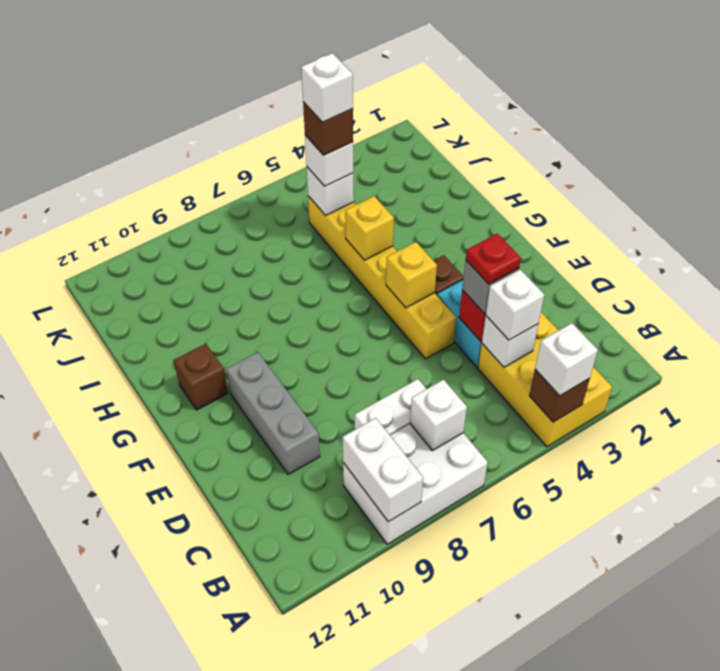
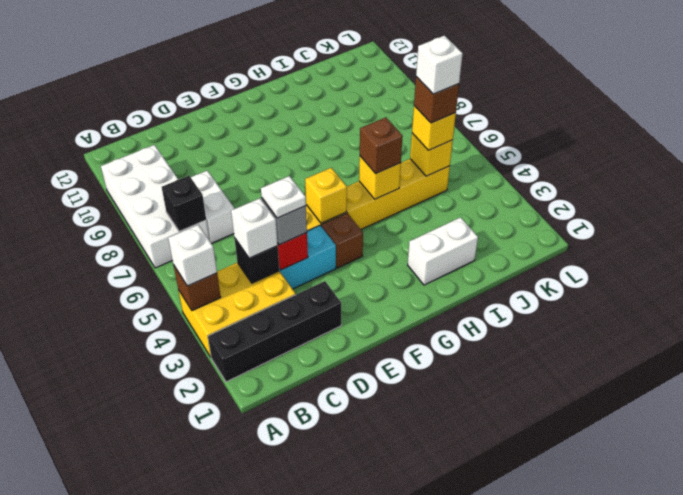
none -> black 1x4 brick [208,281,341,382]
white 2x3 brick [343,424,488,544] -> white 2x4 brick [101,145,209,268]
white 1x2 brick [343,418,423,522] -> white 1x2 brick moved to [408,217,478,285]
white 1x1 brick [410,380,467,451] -> black 1x1 brick [162,176,206,232]
white 1x1 brick [482,316,538,367] -> black 1x1 brick [234,238,279,283]
red 1x1 plate [466,234,521,284] -> white 1x1 plate [261,176,306,218]
grey 1x3 brick [226,352,320,474] -> none
brown 1x1 brick [174,344,228,410] -> brown 1x1 brick moved to [360,117,403,174]
white 1x1 brick [307,167,354,215] -> yellow 1x1 brick [410,133,453,176]
white 1x1 brick [305,135,353,186] -> yellow 1x1 brick [412,106,456,150]

